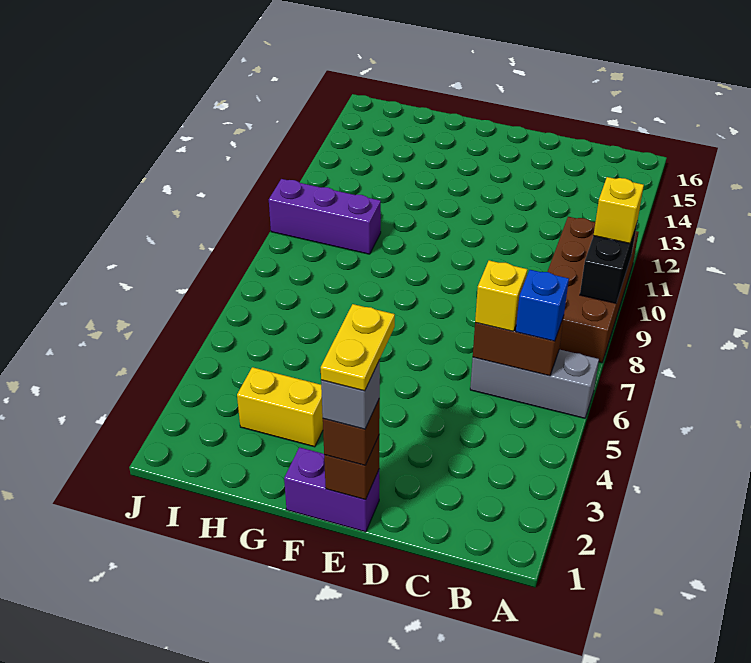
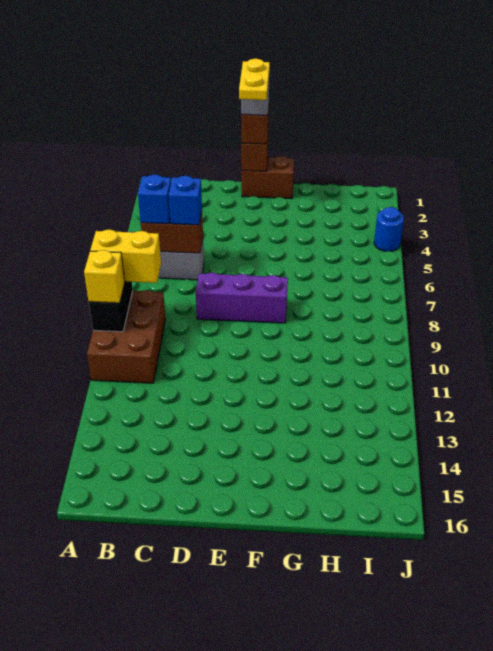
brown 2x4 brick [547,217,639,363] -> brown 2x3 brick [87,290,165,383]
yellow 1x1 brick [475,260,527,331] -> blue 1x1 brick [169,176,202,225]
purple 1x2 brick [284,447,379,532] -> brown 1x2 brick [241,156,294,199]
yellow 1x2 brick [237,367,323,447] -> yellow 1x2 brick moved to [90,229,161,283]
purple 1x3 brick [269,179,381,254] -> purple 1x3 brick moved to [196,273,288,323]
none -> blue 1x1 round brick [374,207,404,251]

